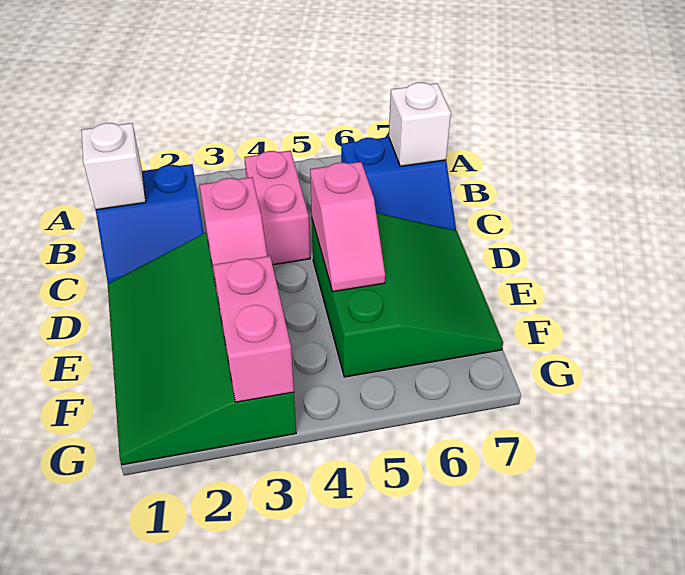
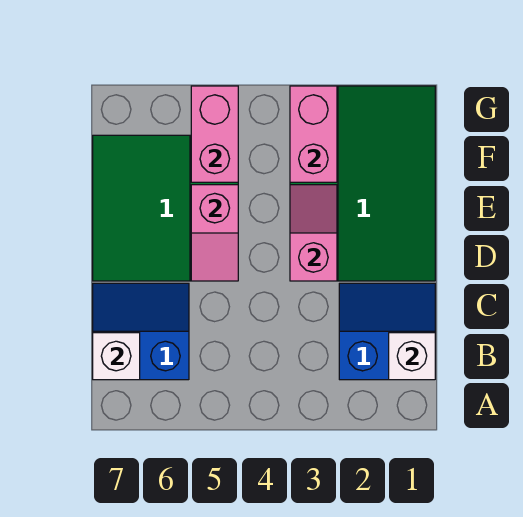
pink 1x2 brick [244,151,310,265] -> pink 1x2 brick moved to [191,86,238,182]
pink 1x2 slope [310,162,385,292] -> pink 1x2 slope turned to [191,185,238,281]

